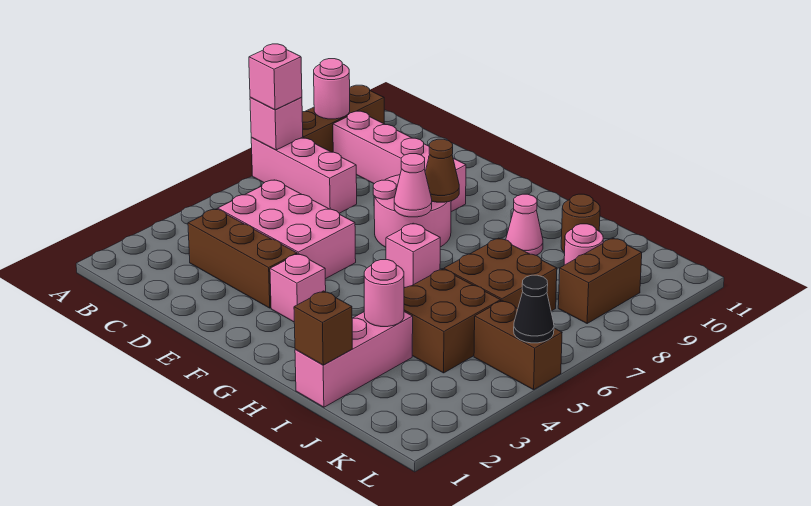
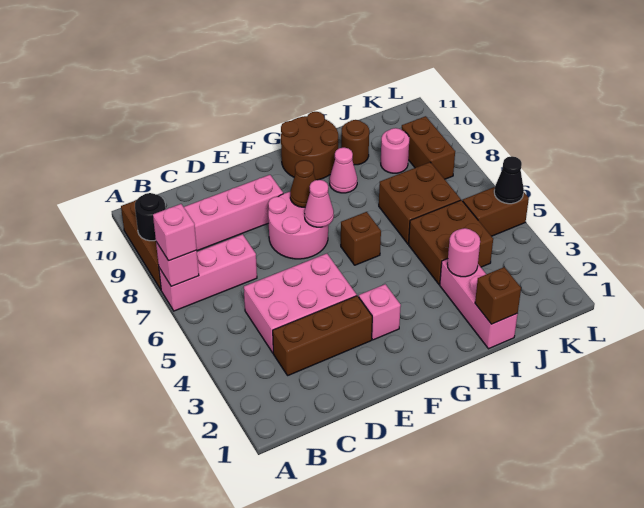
pink 1x1 round brick [314,59,350,119] -> black 1x1 round brick [135,193,165,241]
pink 1x1 brick [386,223,440,288] -> brown 1x1 brick [341,212,381,265]
none -> brown 2x2 round brick [281,112,338,180]

